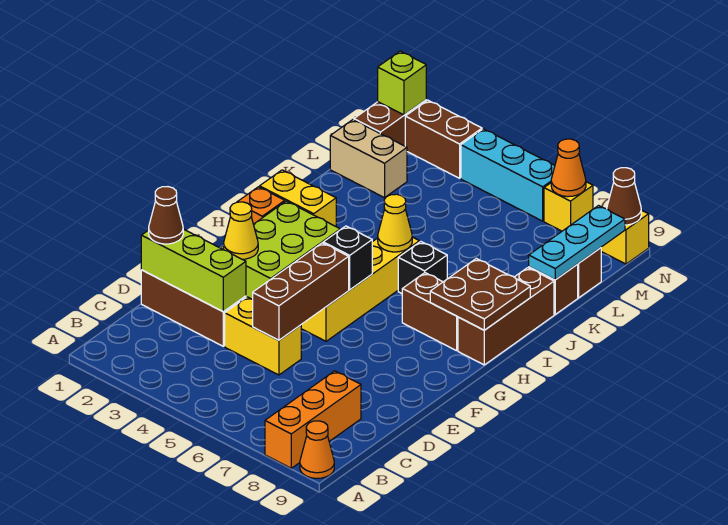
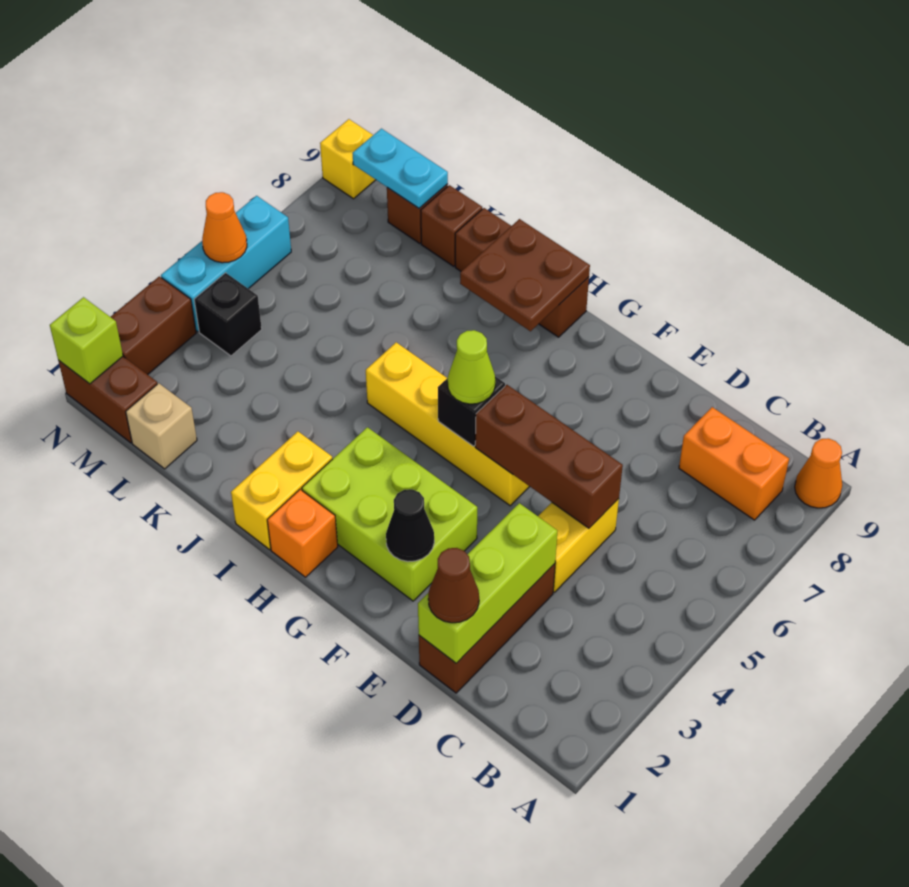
orange 1x3 brick [265,371,361,468] -> orange 1x2 brick [679,407,789,520]
yellow 1x1 cone [224,202,258,259] -> black 1x1 cone [386,489,434,561]
none -> lime 1x1 cone [448,330,495,404]
brown 1x2 brick [402,273,458,351] -> none
yellow 1x1 cone [378,194,412,252] -> none
black 1x1 brick [398,242,447,293] -> black 1x1 brick moved to [194,273,262,356]
cyan 1x3 plate [529,206,625,280] -> cyan 1x2 plate [353,129,448,208]
tan 1x2 brick [330,120,407,198] -> tan 1x1 brick [126,383,197,469]
yellow 1x1 brick [544,182,593,231] -> none
orange 1x1 cone [551,139,586,197] -> orange 1x1 cone moved to [202,192,247,263]
brown 1x1 cone [607,168,641,225] -> none

